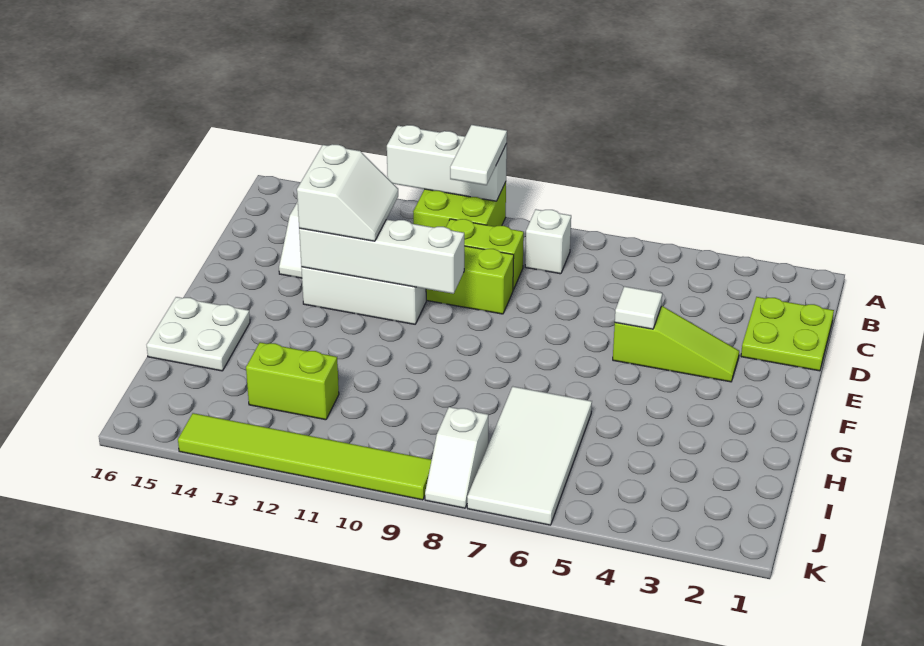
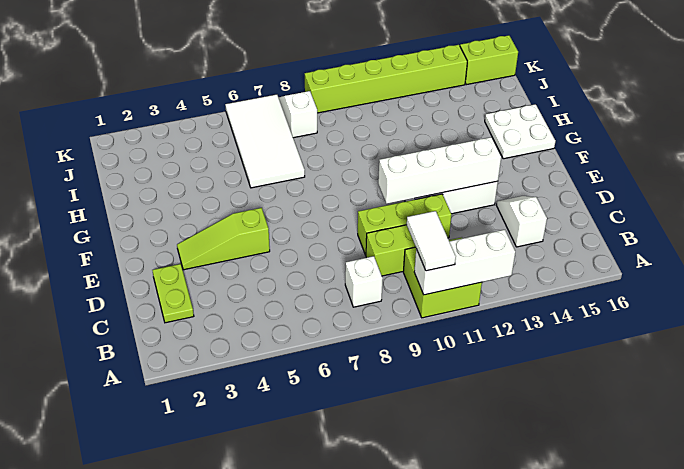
lime 2x2 plate [741,297,834,371] -> lime 1x2 plate [152,264,194,323]
white 2x2 slope [297,144,398,241] -> none
white 1x1 tile [615,286,662,329] -> none
lime 1x2 brick [246,342,339,420] -> lime 1x2 brick moved to [460,35,518,85]
lime 1x6 tile [178,413,432,500] -> lime 1x6 brick [305,45,467,113]

